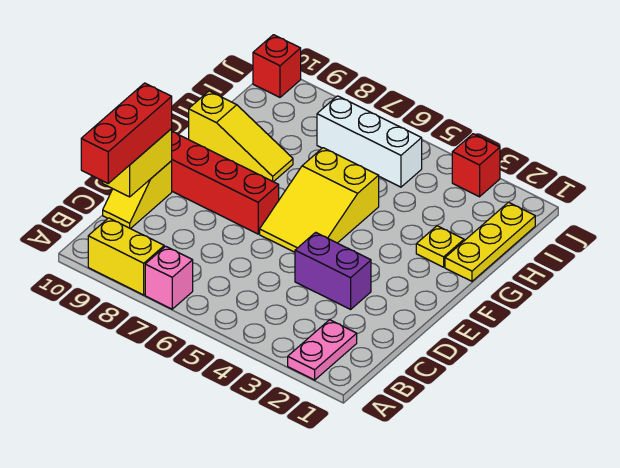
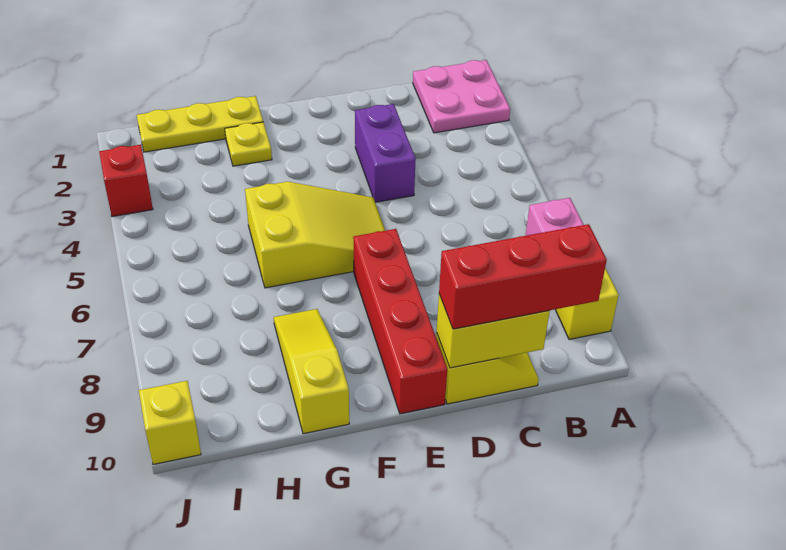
pink 1x2 plate [288,320,357,380] -> pink 2x2 plate [413,60,510,133]
white 1x3 brick [317,96,422,187] -> none
red 1x1 brick [253,35,301,97] -> yellow 1x1 brick [139,381,201,465]

